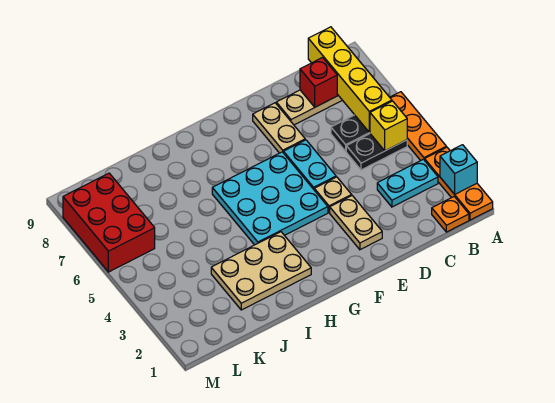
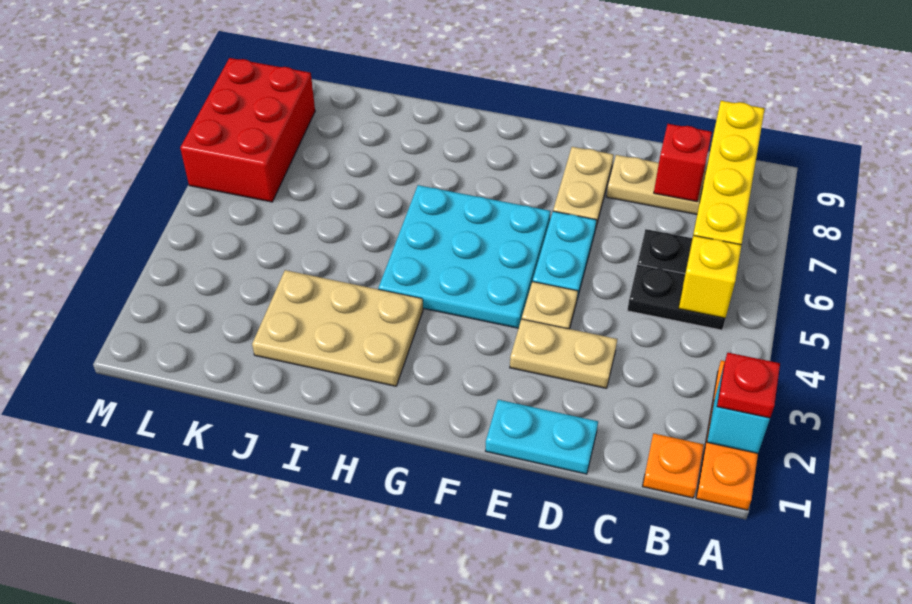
none -> red 1x1 plate [717,353,780,418]
orange 1x3 plate [390,92,446,161] -> none
cyan 1x2 plate [377,159,438,207] -> cyan 1x2 plate moved to [486,400,598,474]
tan 1x2 plate [330,196,382,250] -> tan 1x2 plate turned to [510,319,617,388]

